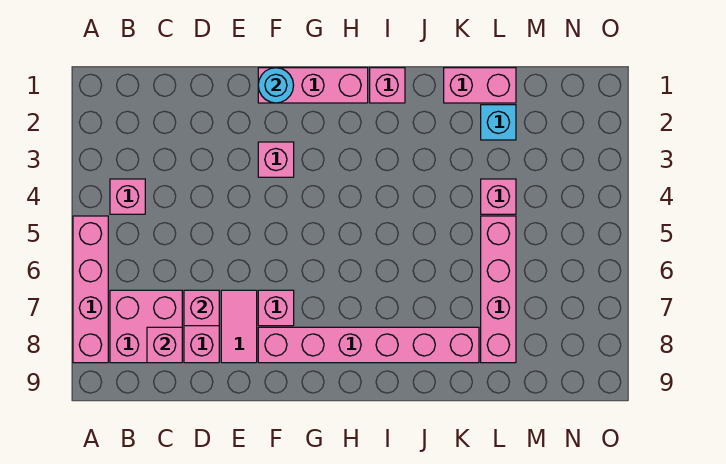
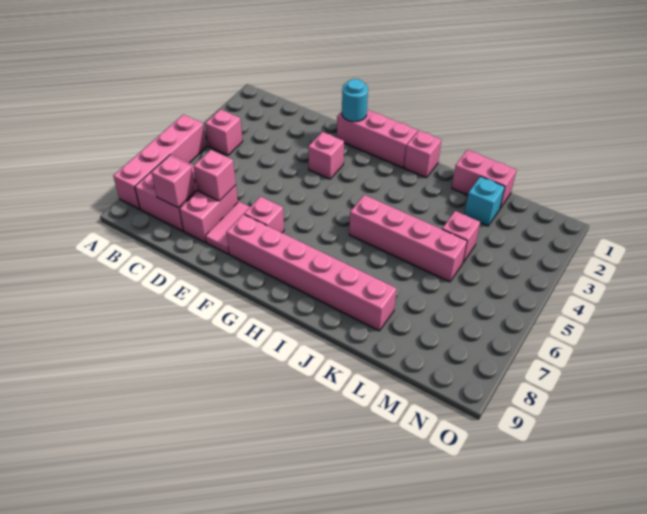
pink 1x4 brick [481,216,516,363] -> pink 1x4 brick turned to [349,195,467,282]

